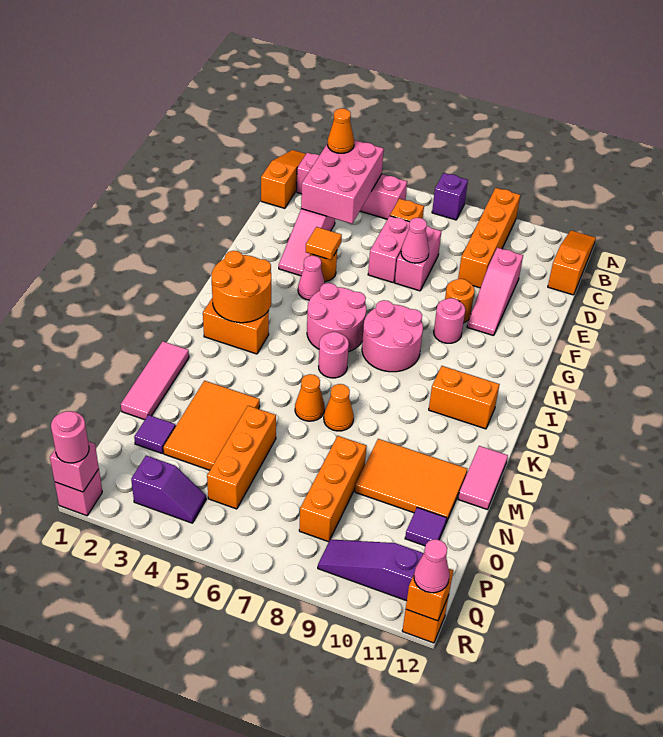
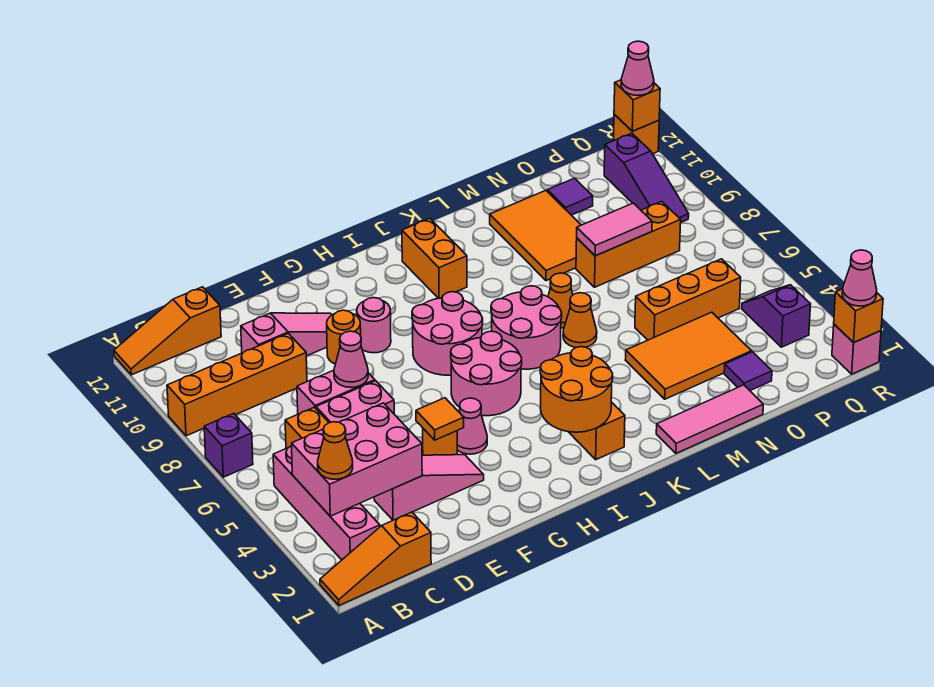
pink 1x1 round brick [319,332,349,378] -> pink 2x2 round brick [491,286,562,369]
pink 1x2 tile [458,446,508,510] -> pink 1x2 tile moved to [577,203,652,256]
pink 1x1 brick [50,441,99,492] -> orange 1x1 brick [834,289,883,343]
pink 1x1 round brick [51,411,89,463] -> pink 1x1 cone [842,250,877,306]

